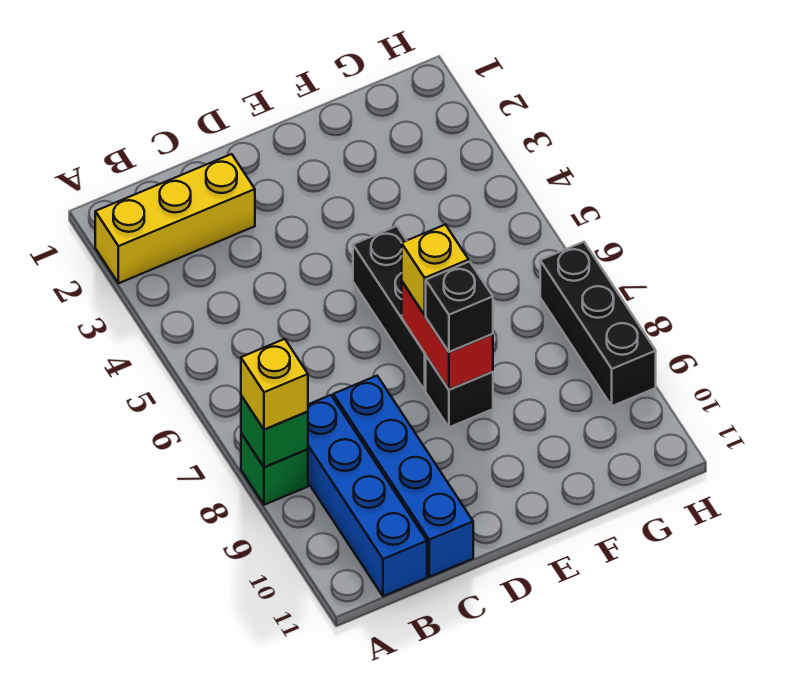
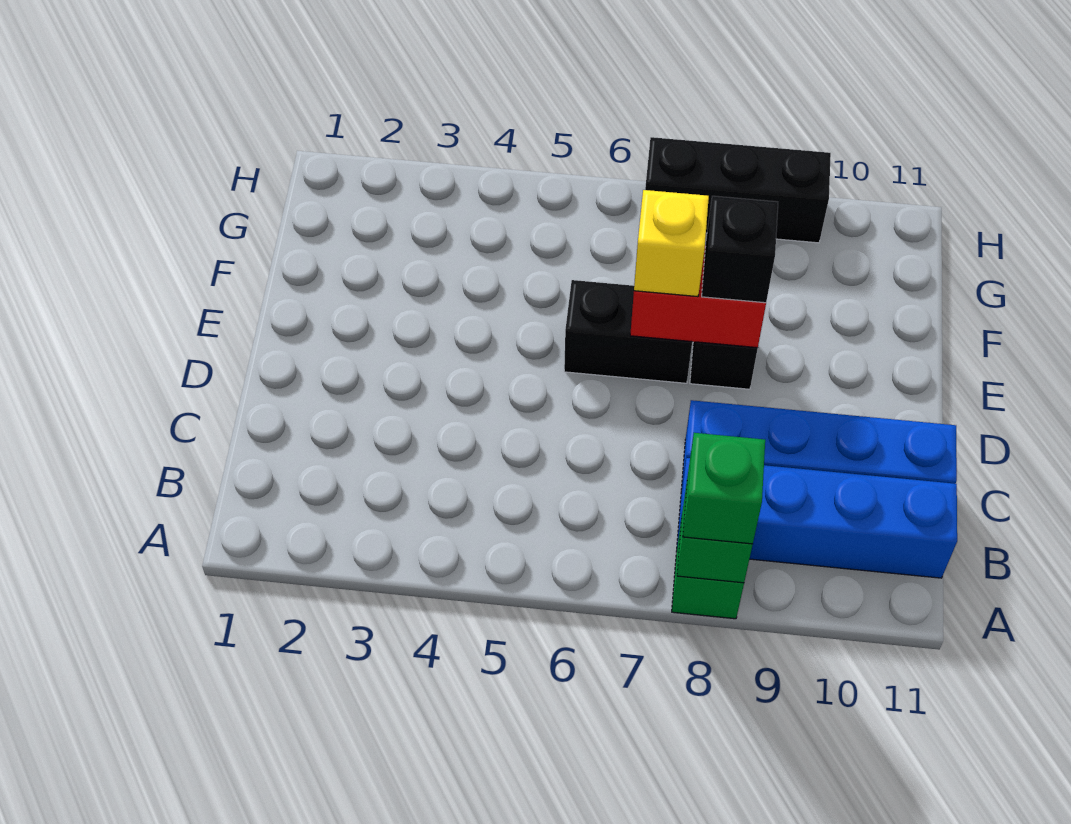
yellow 1x3 brick [95,154,255,283] -> none
yellow 1x1 brick [241,339,308,429] -> green 1x1 brick [683,433,765,544]
black 1x3 brick [353,226,426,390] -> black 1x2 brick [564,280,692,383]

